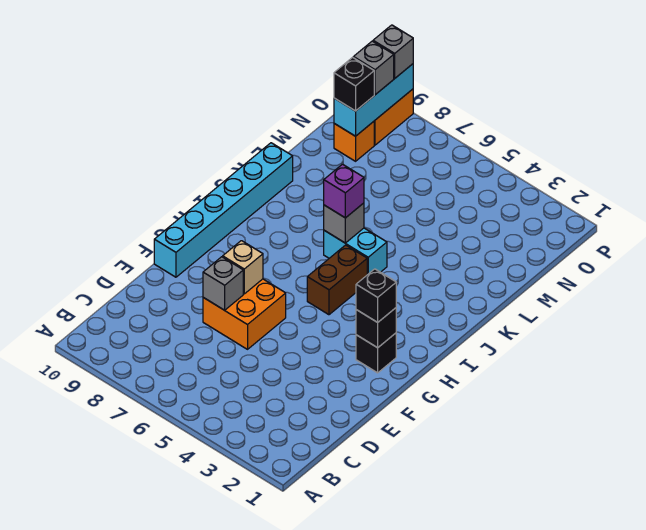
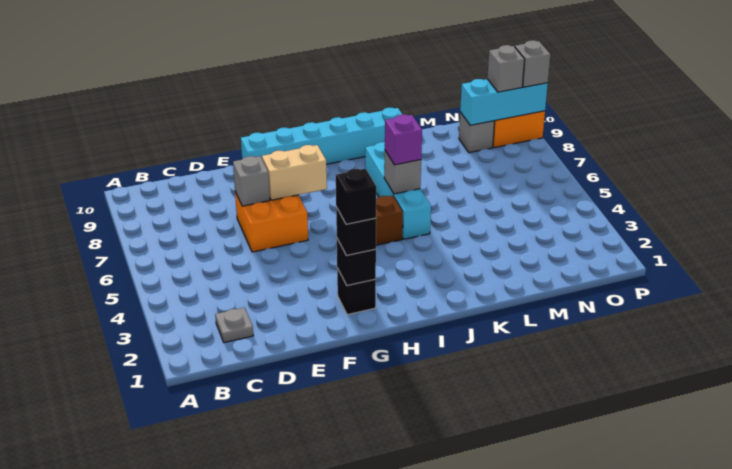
none -> grey 1x1 plate [215,307,253,343]
tan 1x1 brick [223,241,263,294] -> tan 1x2 brick [262,145,327,200]
cyan 1x2 brick [324,228,387,275] -> cyan 1x4 brick [365,142,431,239]
orange 1x1 brick [334,122,374,161] -> grey 1x1 brick [459,112,495,153]
black 1x1 brick [334,57,374,111] -> black 1x1 brick moved to [336,169,376,224]

